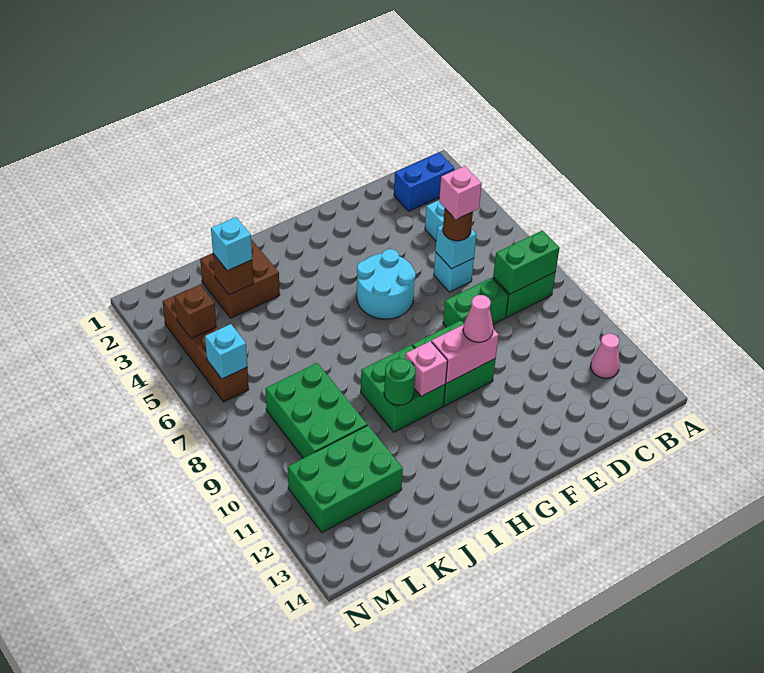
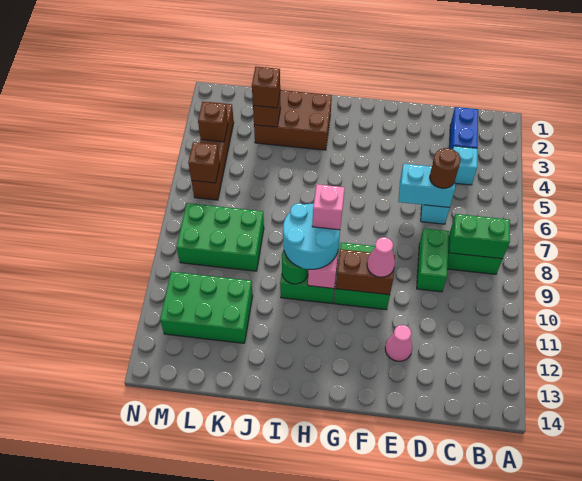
blue 1x2 brick [394,152,454,211] -> blue 1x2 brick turned to [449,107,478,149]
pink 1x1 cone [591,333,620,378] -> pink 1x1 cone moved to [385,325,412,361]
cyan 1x1 brick [436,225,476,269] -> cyan 1x2 brick [398,164,455,208]
pink 1x1 brick [439,166,482,219] -> pink 1x1 brick moved to [312,184,345,230]
green 1x2 brick [443,278,509,327] -> green 1x2 brick turned to [417,228,449,292]
cyan 2x2 round brick [357,249,416,319] -> cyan 2x2 round brick moved to [283,203,340,270]
pink 1x2 brick [432,324,499,383] -> brown 1x2 brick [336,249,395,295]
brown 2x2 brick [200,239,280,318] -> brown 2x3 brick [254,90,332,150]
cyan 1x1 brick [211,217,252,271] -> brown 1x1 brick [252,67,280,108]
green 2x3 brick [265,363,367,458] -> green 2x3 brick turned to [177,203,264,271]
cyan 1x1 brick [205,324,247,379] -> brown 1x1 brick [188,142,220,183]

